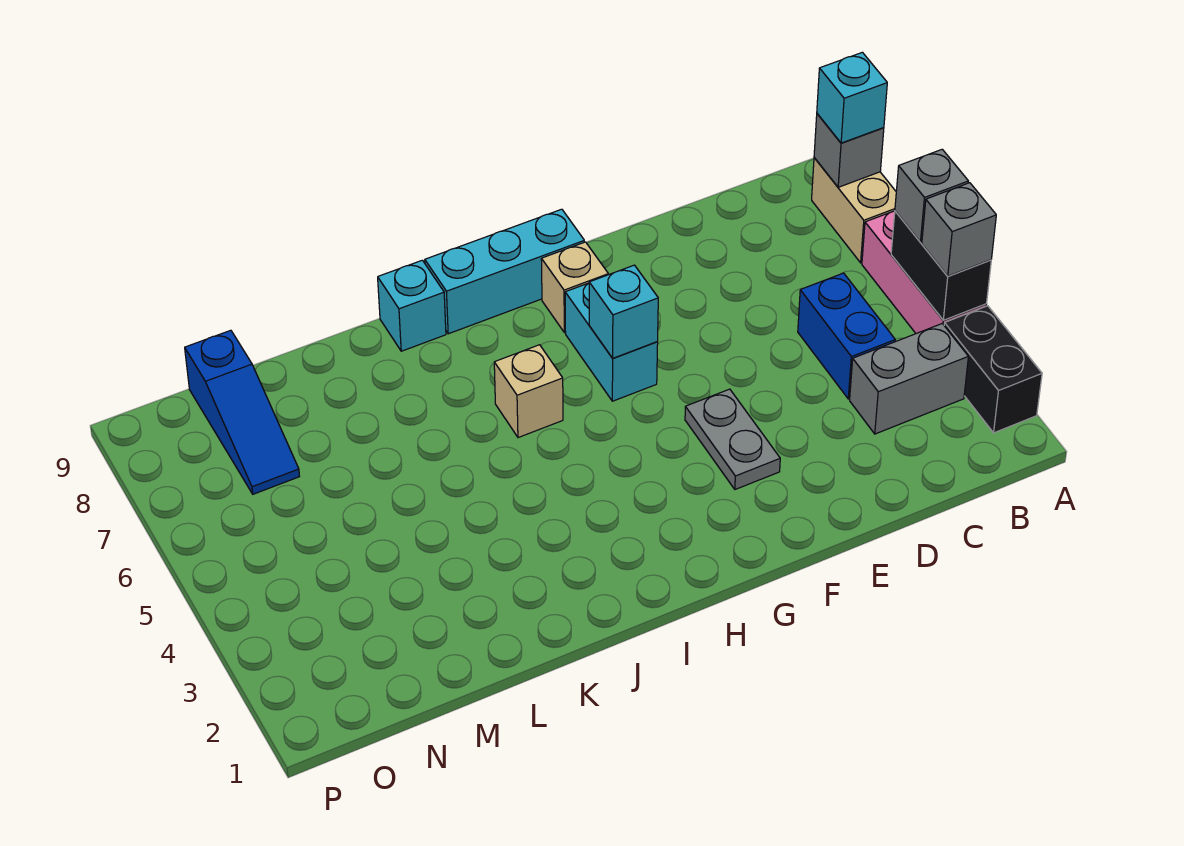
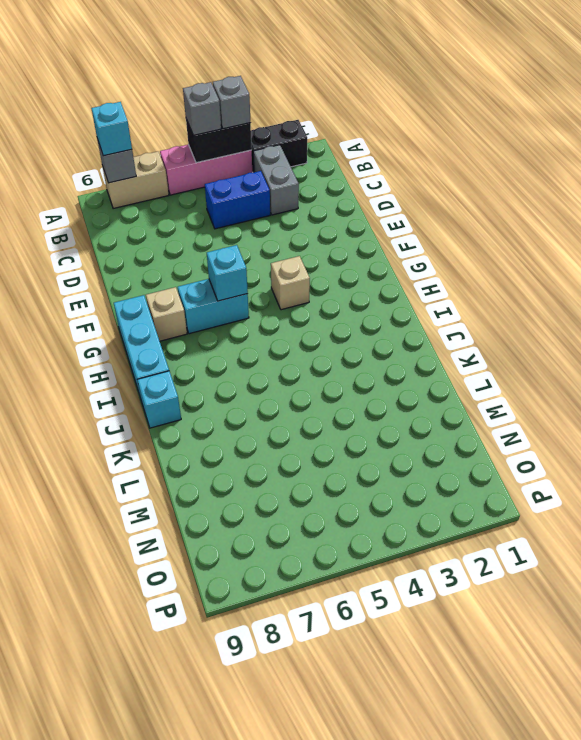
grey 1x2 plate [685,389,780,489] -> none
tan 1x1 brick [494,345,563,438] -> tan 1x1 brick moved to [271,256,310,310]
blue 1x3 slope [185,330,299,494] -> none

